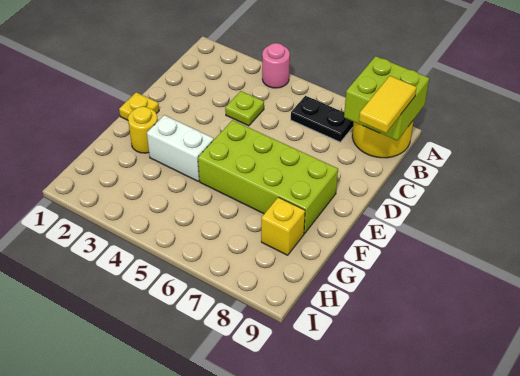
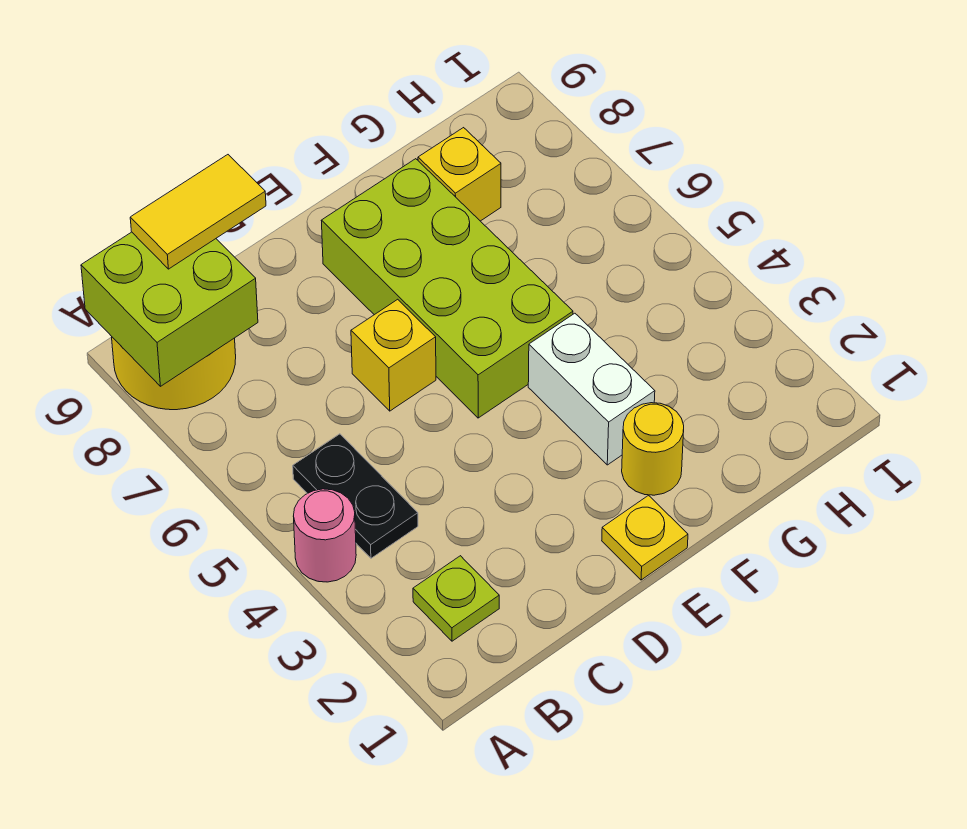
black 1x2 plate [291,96,353,142] -> black 1x2 plate moved to [293,434,418,558]
lime 1x1 plate [225,91,264,126] -> lime 1x1 plate moved to [413,556,499,641]
none -> yellow 1x1 brick [351,299,436,411]

